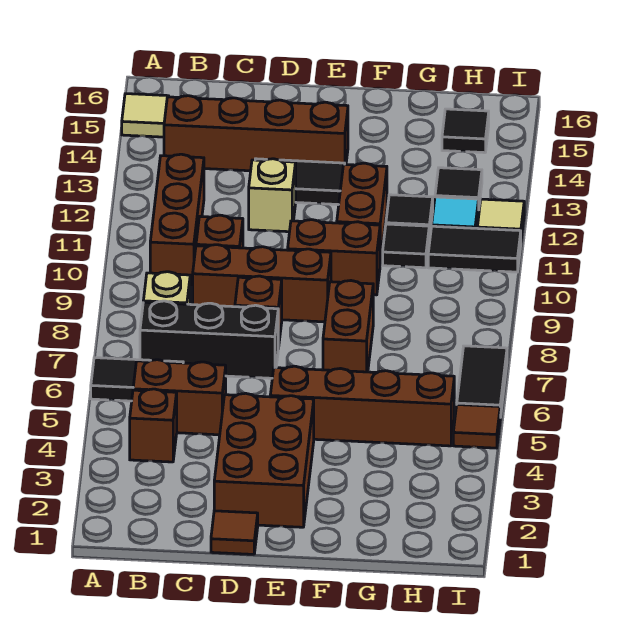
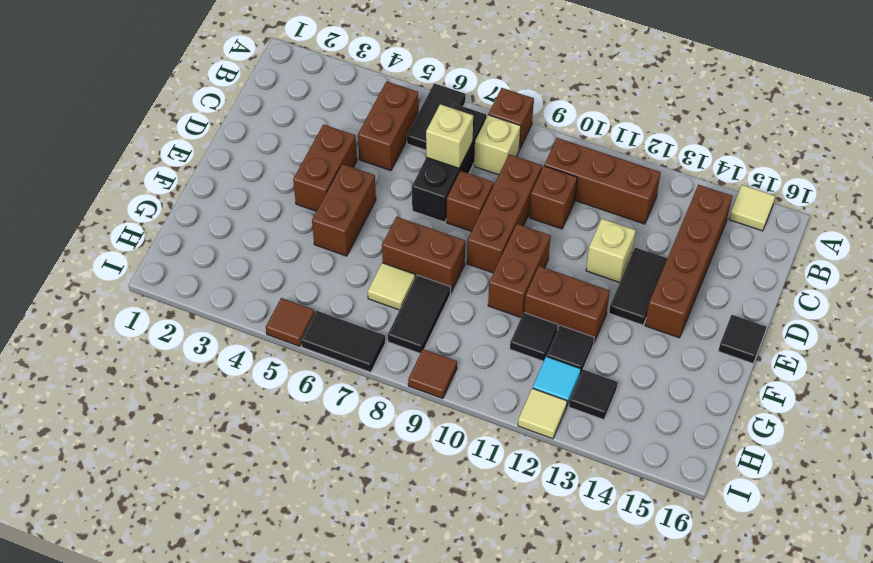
brown 1x1 brick [130,389,177,462] -> brown 1x1 brick moved to [489,88,534,149]
none -> tan 1x1 brick [426,104,473,168]
brown 1x1 tile [211,511,258,554] -> brown 1x1 tile moved to [408,349,457,399]
brown 2x3 brick [214,393,314,527] -> brown 1x2 brick [293,125,357,211]
brown 1x4 brick [270,366,454,446] -> brown 1x2 brick [312,164,376,256]
none -> tan 1x1 tile [368,263,415,310]
black 1x2 tile [428,226,521,272] -> black 1x2 tile moved to [388,275,451,353]
black 1x1 tile [442,109,489,153] -> black 1x1 tile moved to [718,315,766,363]

